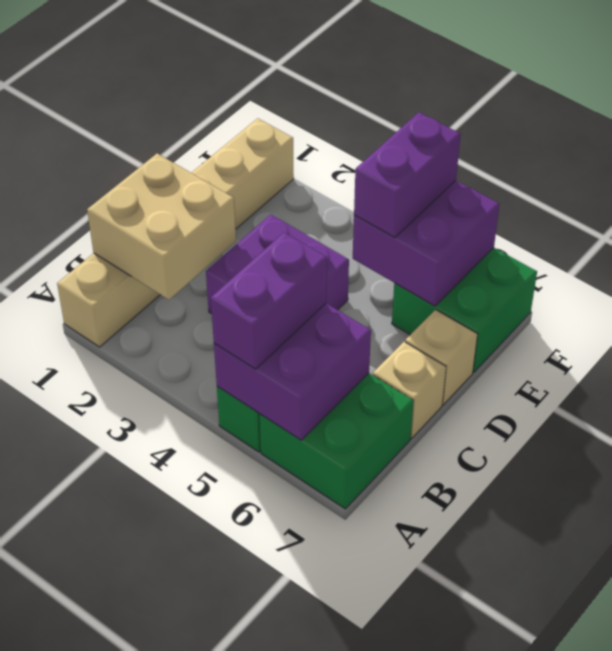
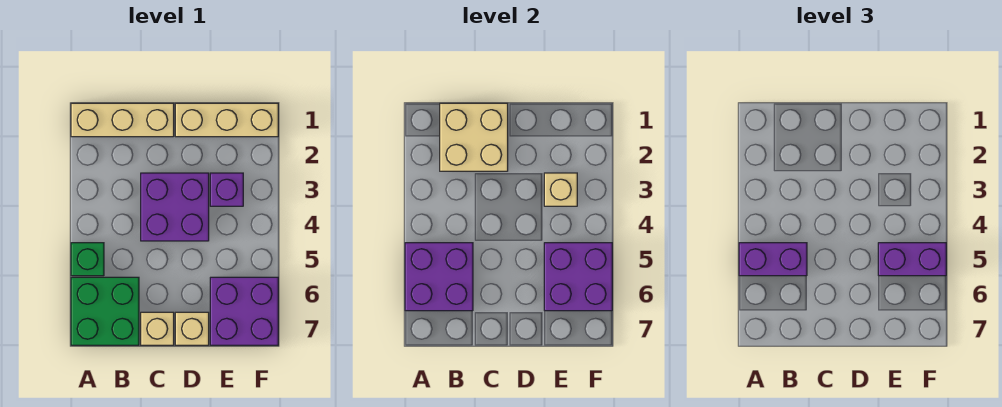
none -> purple 1x1 brick [210,173,243,206]
none -> tan 1x1 brick [544,173,577,206]
green 2x2 brick [392,248,537,372] -> purple 2x2 brick [210,277,278,345]

